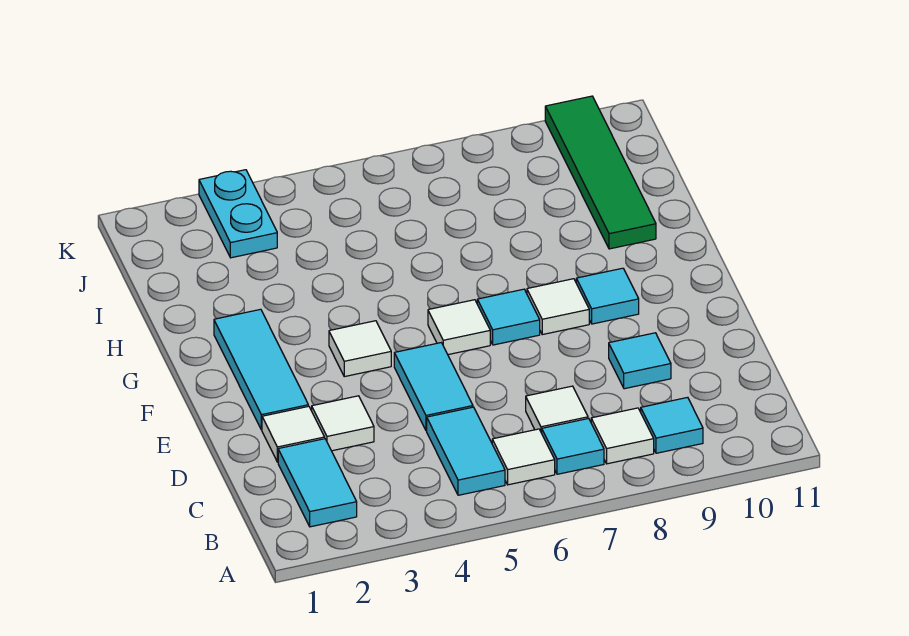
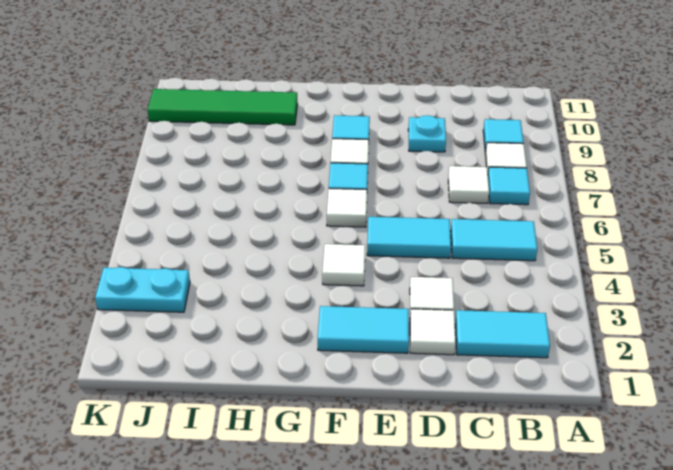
white 1x1 tile [492,429,555,485] -> none
cyan 1x1 tile [609,333,671,389] -> cyan 1x1 plate [408,115,446,152]
cyan 1x3 tile [214,309,308,430] -> cyan 1x2 tile [318,306,409,353]

